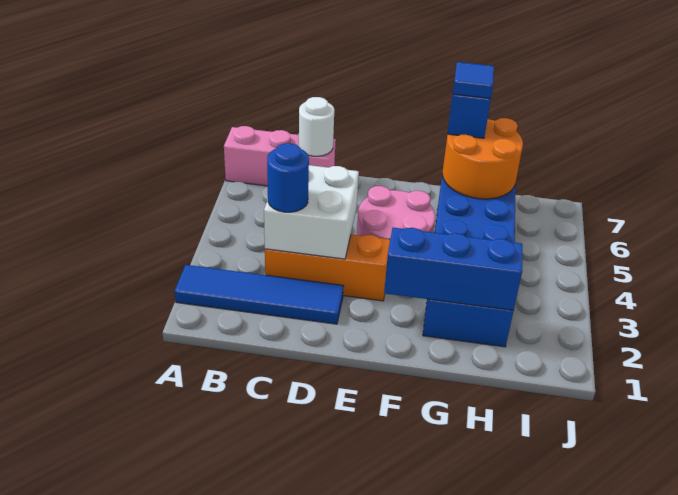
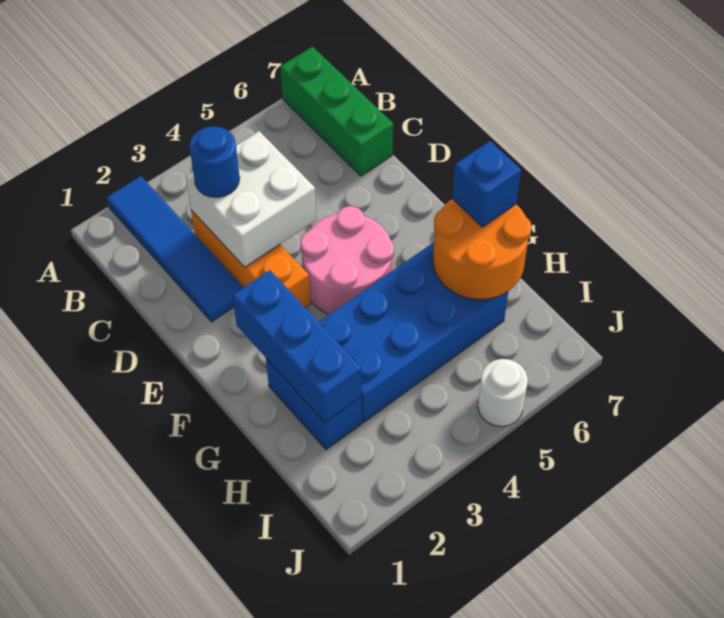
pink 1x3 brick [224,126,336,186] -> green 1x3 brick [280,47,393,176]
white 1x1 round brick [299,97,334,156] -> white 1x1 round brick moved to [478,359,528,427]
blue 1x1 tile [453,62,494,99] -> none

